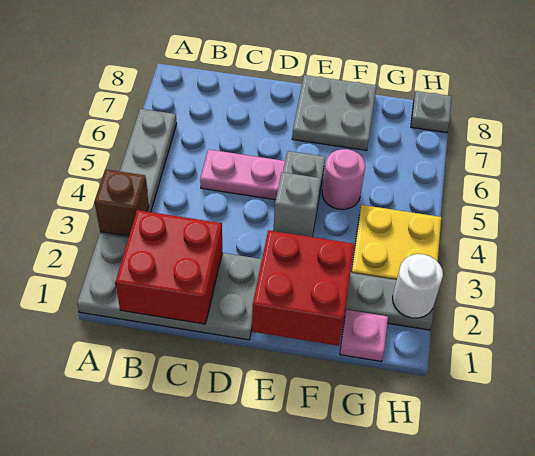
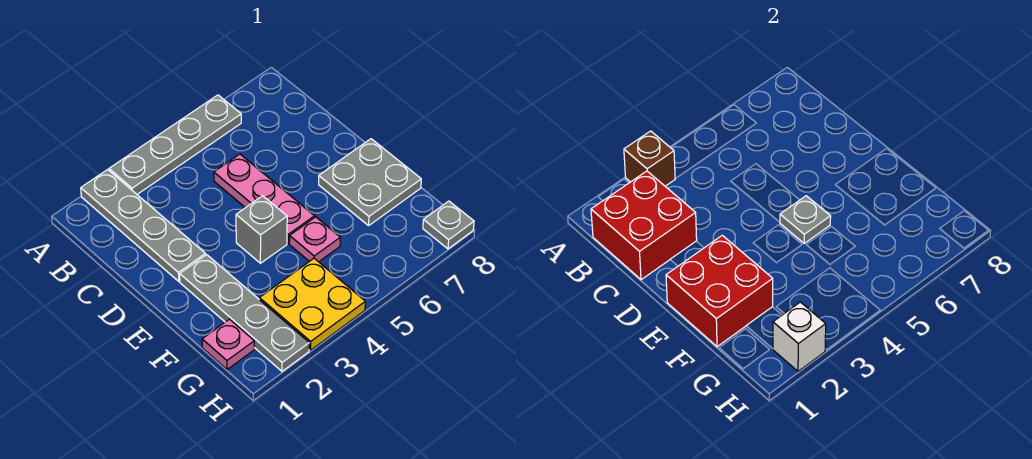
grey 2x4 plate [77,234,262,340] -> grey 1x4 plate [81,170,206,281]
pink 1x1 round brick [322,149,365,209] -> pink 1x1 plate [289,217,340,262]
white 1x1 round brick [393,254,443,318] -> white 1x1 brick [773,302,826,371]

